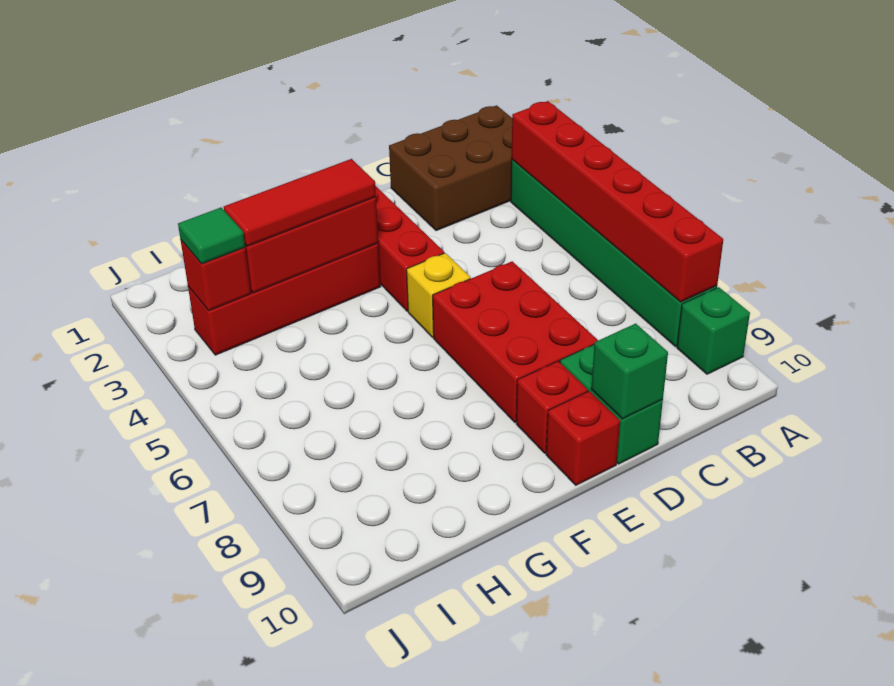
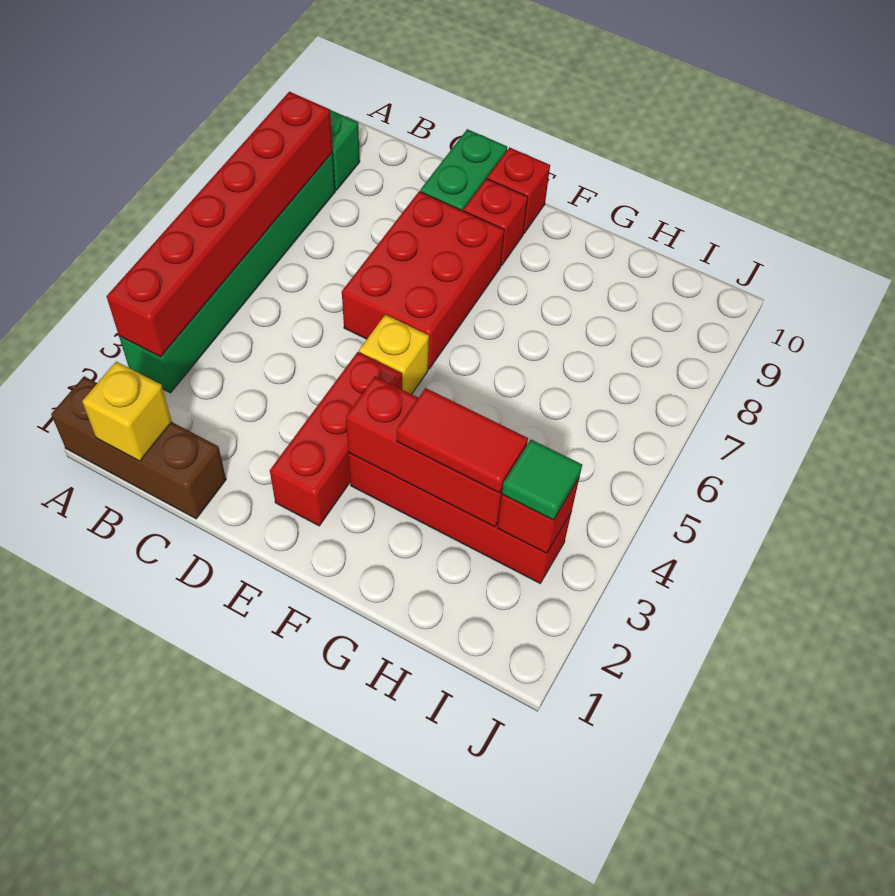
brown 2x3 brick [389,105,512,231] -> brown 1x3 brick [51,376,226,519]
none -> yellow 1x1 brick [82,361,172,461]
green 1x1 brick [591,324,668,419] -> none
red 1x3 tile [224,159,376,246] -> red 1x2 tile [397,388,528,493]

